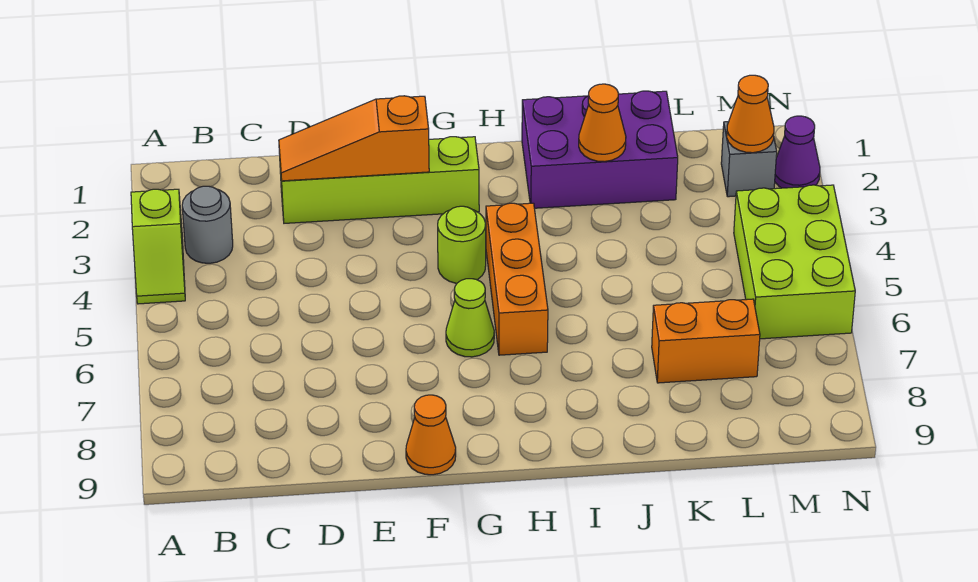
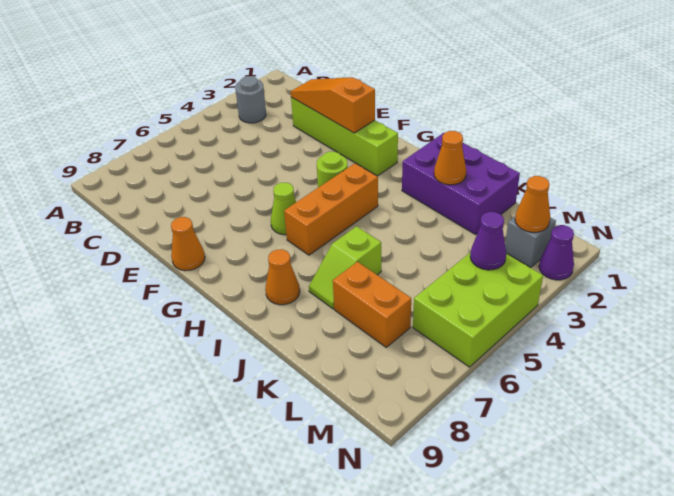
lime 1x2 slope [131,189,185,304] -> lime 1x2 slope moved to [309,226,381,309]
none -> orange 1x1 cone [265,249,300,305]
none -> purple 1x1 cone [470,212,506,270]

